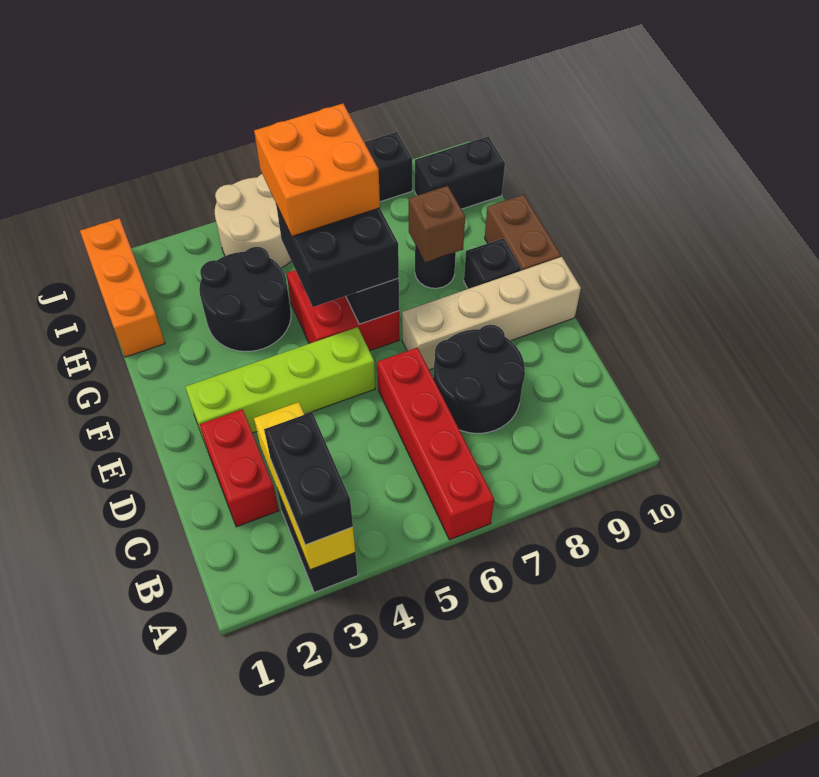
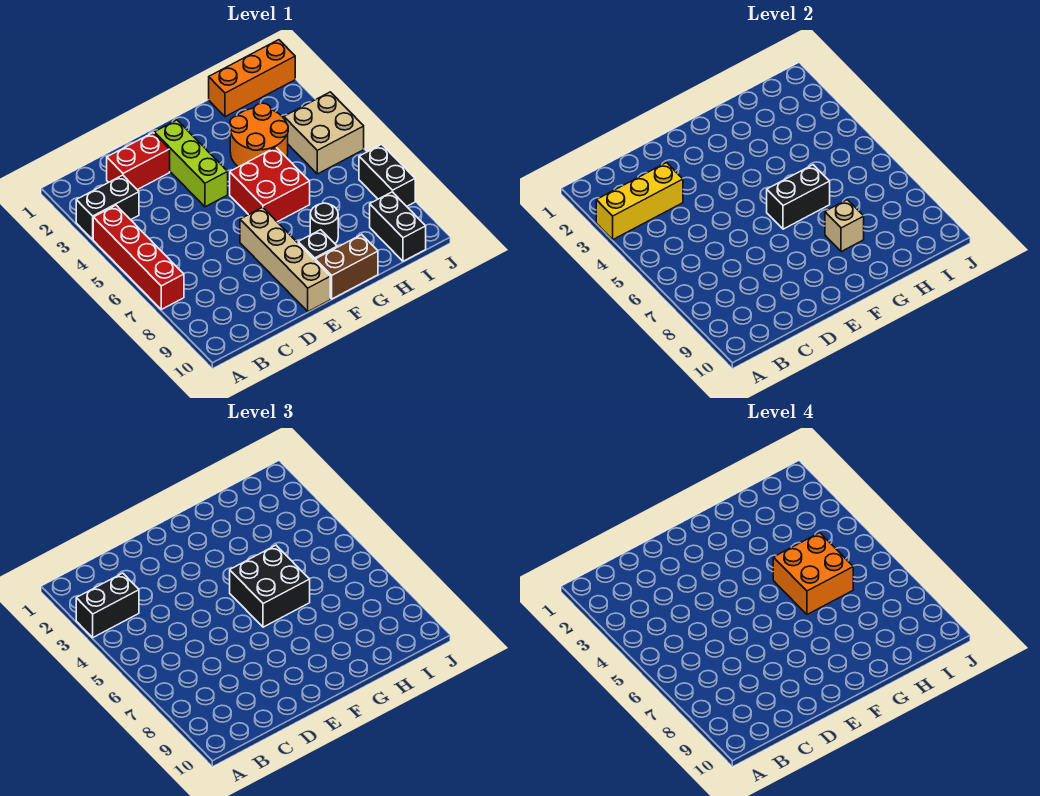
red 1x4 brick [377,348,494,540] -> red 1x4 brick turned to [93,205,184,309]
black 2x2 round brick [433,325,525,433] -> none
lime 1x4 brick [186,327,375,442] -> lime 1x3 brick [154,120,228,207]
black 2x2 round brick [199,247,291,351] -> orange 2x2 round brick [230,103,288,167]
brown 1x1 brick [409,186,465,262] -> tan 1x1 brick [825,200,864,252]
tan 2x2 round brick [215,174,291,268] -> tan 2x2 brick [284,92,364,174]

